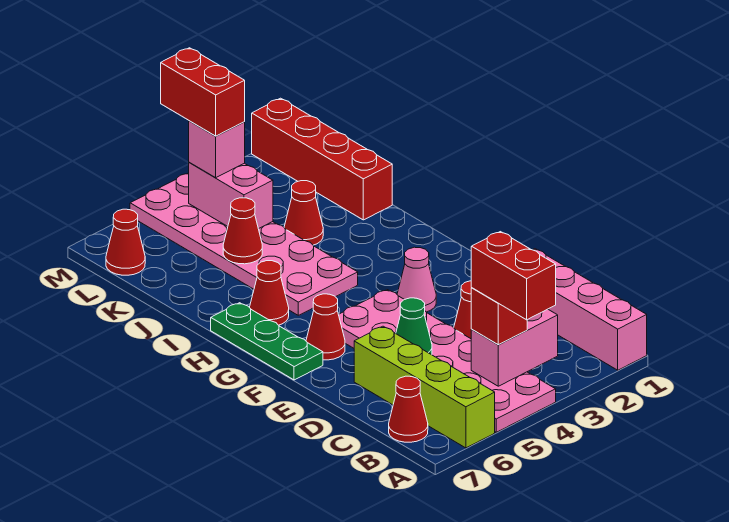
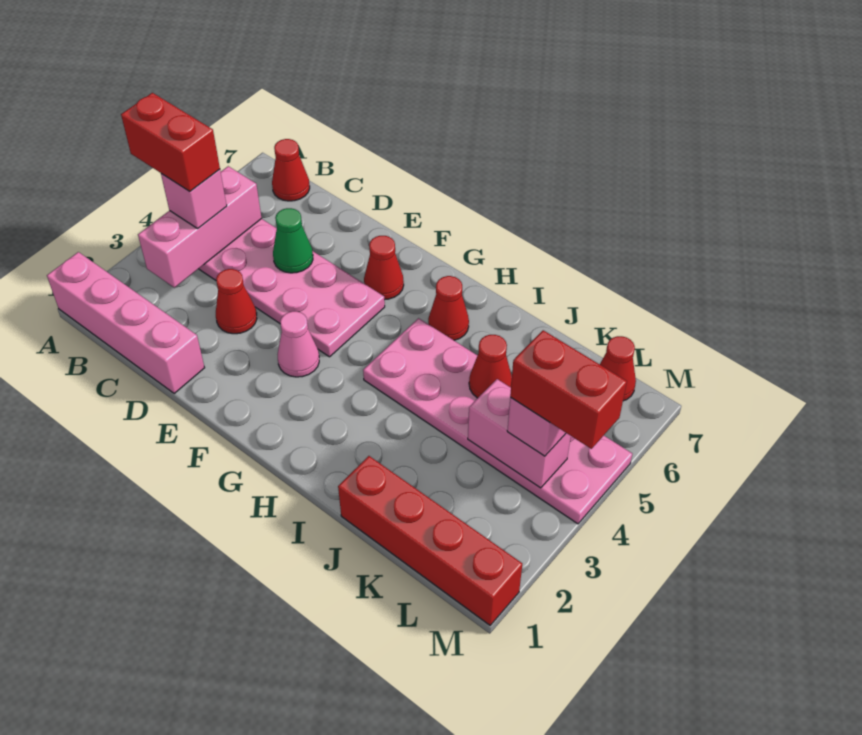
lime 1x4 brick [354,326,495,448] -> none
pink 1x2 brick [471,309,558,386] -> pink 1x3 brick [138,166,262,288]
red 1x1 brick [471,288,527,345] -> pink 1x1 brick [161,169,227,229]
green 1x3 plate [211,303,323,380] -> none
red 1x1 cone [284,181,323,245] -> none

